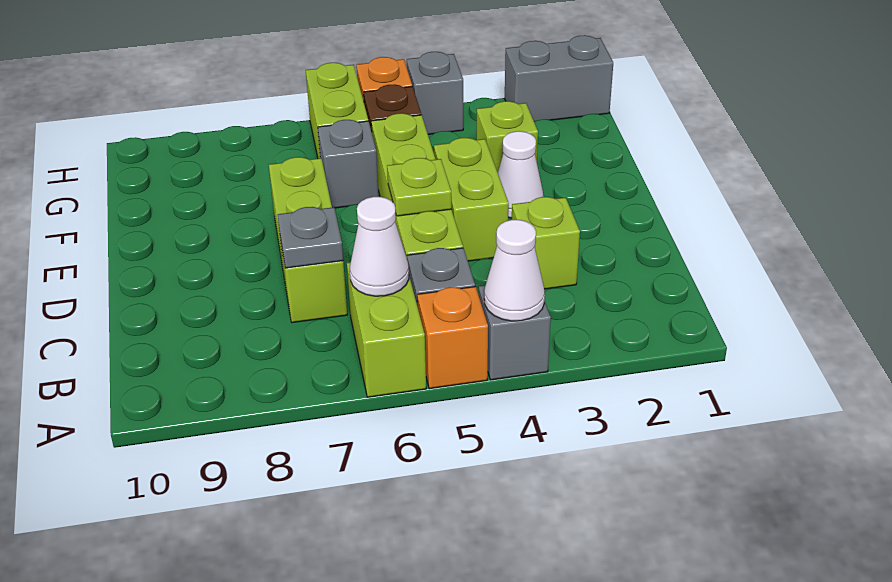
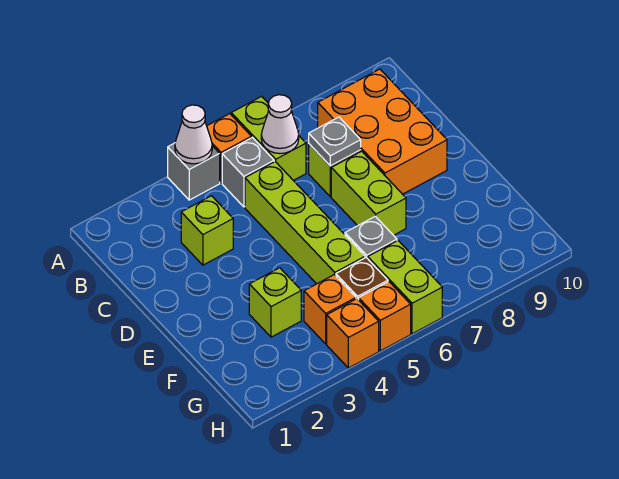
none -> orange 2x3 brick [318,69,447,194]
lime 1x2 brick [434,138,509,261] -> none
lime 1x1 plate [387,158,452,216] -> none
white 1x1 cone [498,131,544,218] -> none
none -> orange 1x1 brick [304,275,356,344]
grey 1x2 brick [505,35,613,122] -> none
grey 1x1 brick [407,52,463,134] -> orange 1x1 brick [327,299,379,368]

